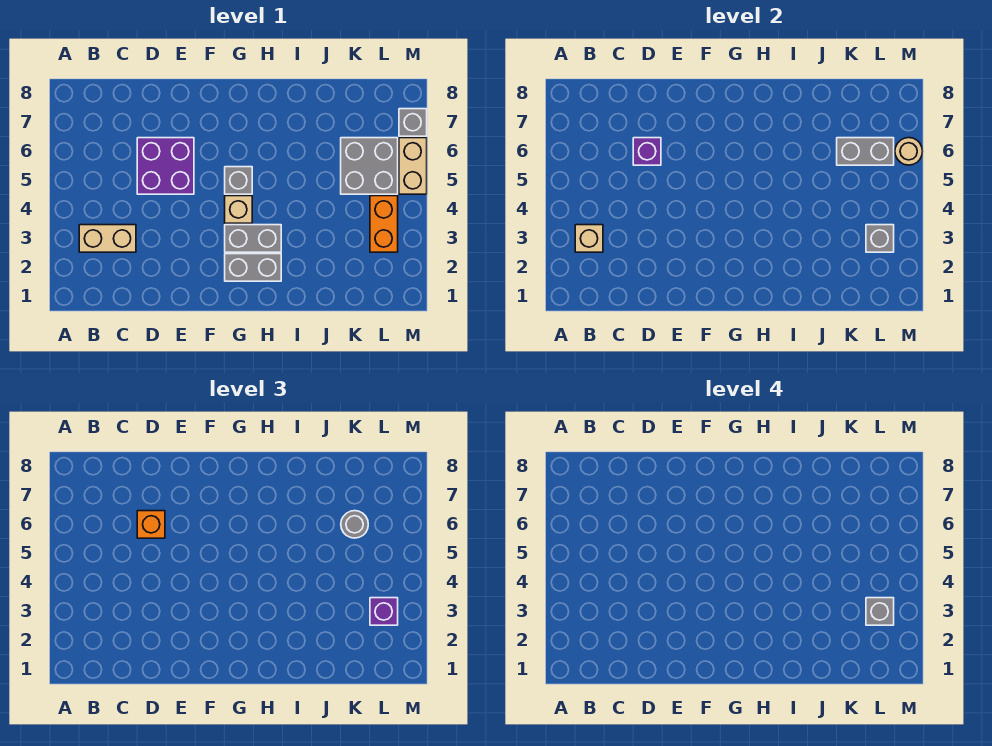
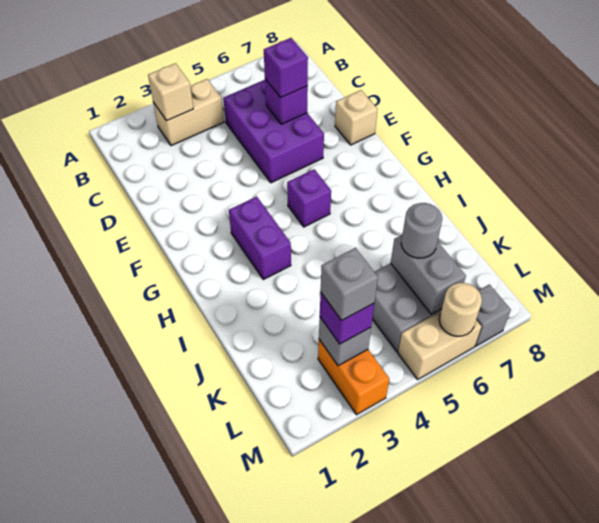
tan 1x2 brick [79,225,136,252] -> tan 1x2 brick turned to [153,79,224,146]
purple 2x2 brick [137,138,194,194] -> purple 2x3 brick [223,80,324,183]
orange 1x1 brick [137,511,165,538] -> purple 1x1 brick [264,38,308,97]
grey 1x2 brick [225,254,281,281] -> none
grey 1x2 brick [225,225,281,252] -> purple 1x2 brick [229,197,291,279]
tan 1x1 brick [225,196,252,223] -> tan 1x1 brick moved to [335,90,378,145]
grey 1x1 brick [225,167,252,194] -> purple 1x1 brick [287,169,331,227]
orange 1x2 brick [370,196,398,252] -> orange 1x2 brick turned to [318,340,389,415]

